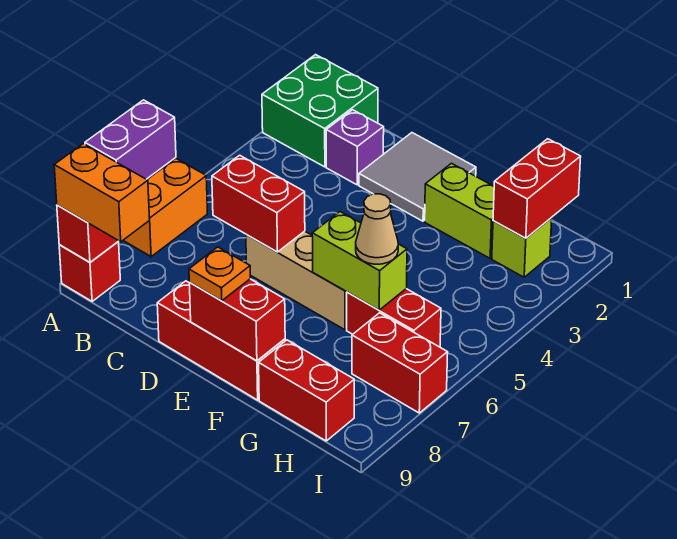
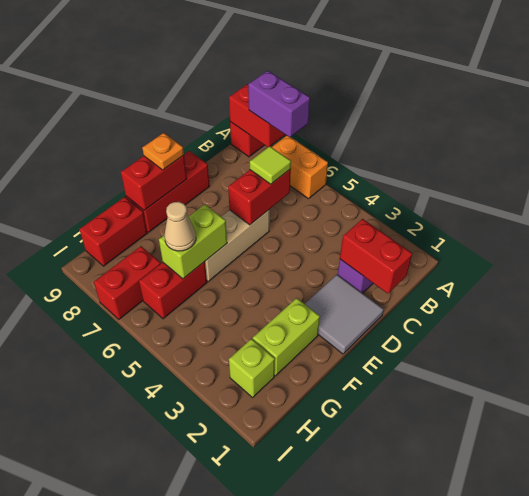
green 2x2 brick [262,55,378,167] -> none
orange 1x2 brick [54,144,150,242] -> none
none -> lime 1x1 tile [250,146,291,184]
red 1x2 brick [493,139,581,238] -> red 1x2 brick moved to [340,219,412,294]

